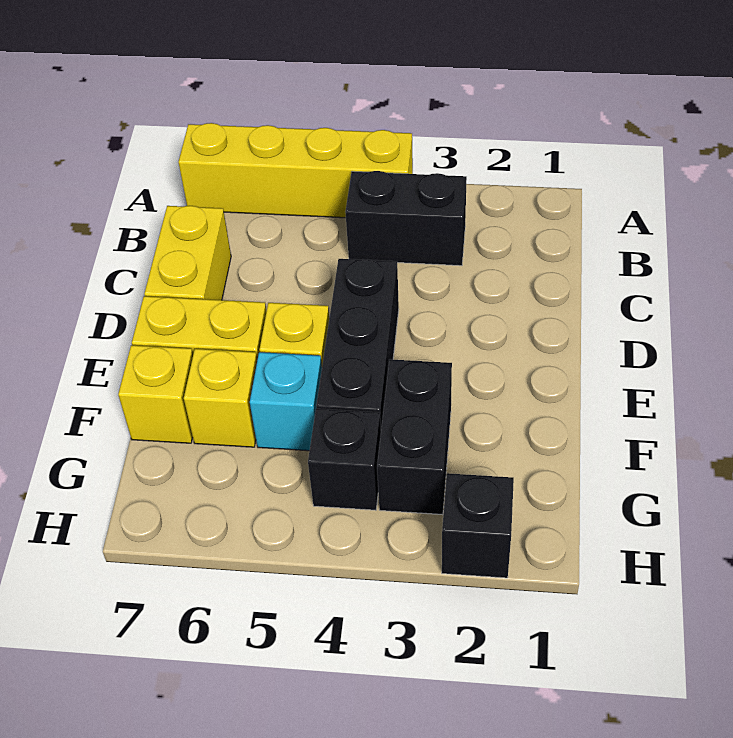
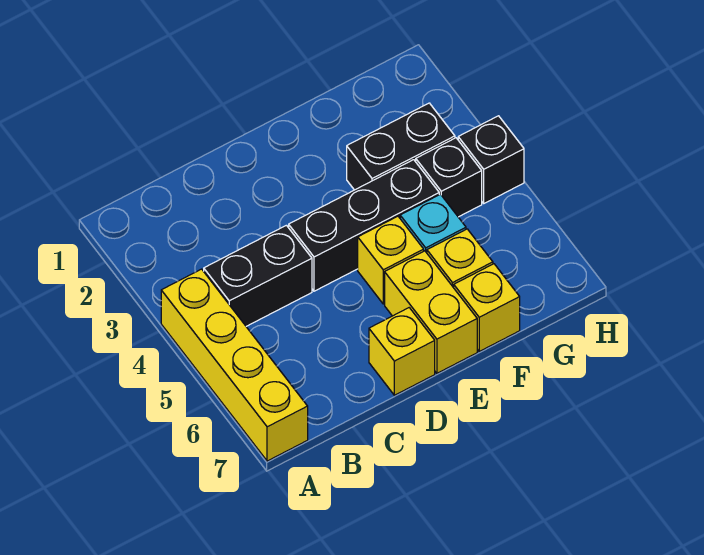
black 1x2 brick [345,171,467,266] -> black 1x2 brick turned to [204,225,312,326]
yellow 1x2 brick [144,206,231,300] -> yellow 1x1 brick [369,308,435,395]
black 1x1 brick [442,473,514,578] -> black 1x1 brick moved to [458,116,524,203]

